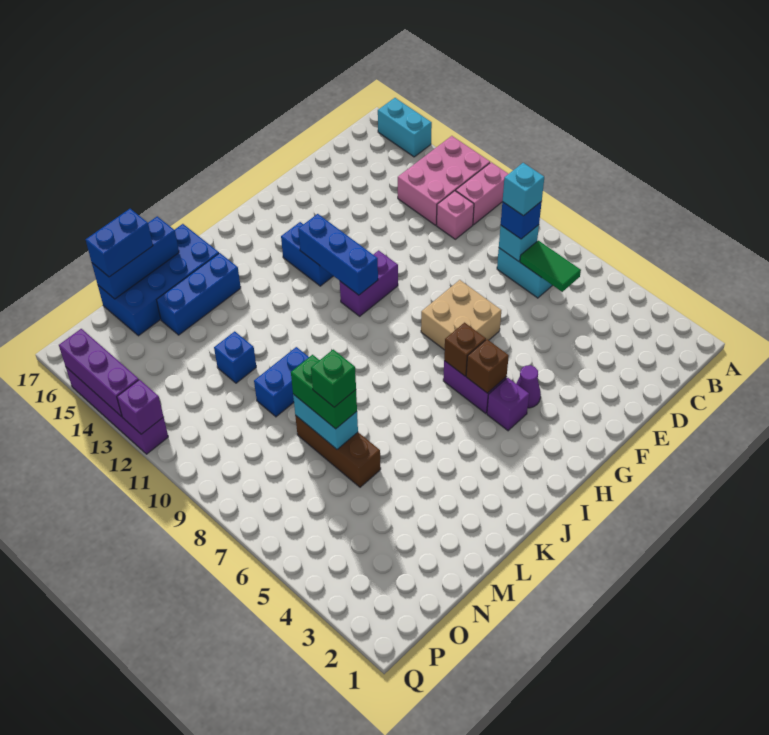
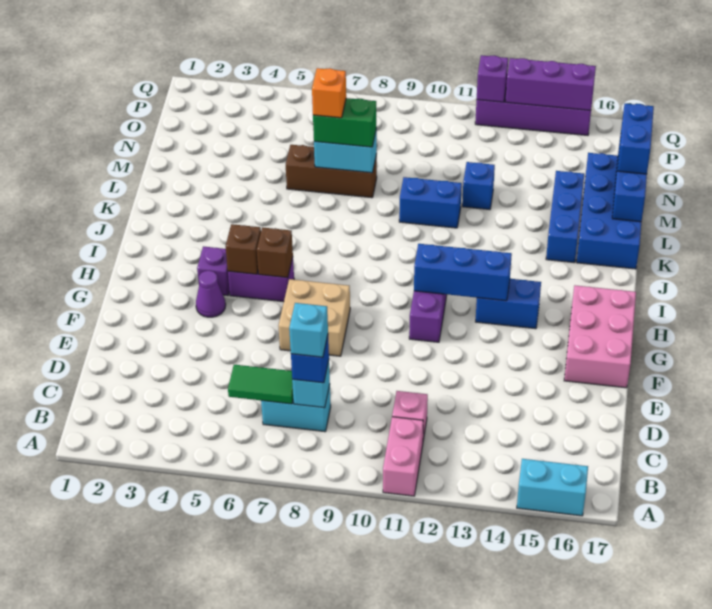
pink 2x3 brick [398,136,490,225] -> pink 2x3 brick moved to [564,285,636,388]
blue 1x2 brick [254,347,309,417] -> blue 1x2 brick turned to [399,177,462,228]
green 1x1 brick [311,350,356,407] -> orange 1x1 brick [312,68,346,118]

